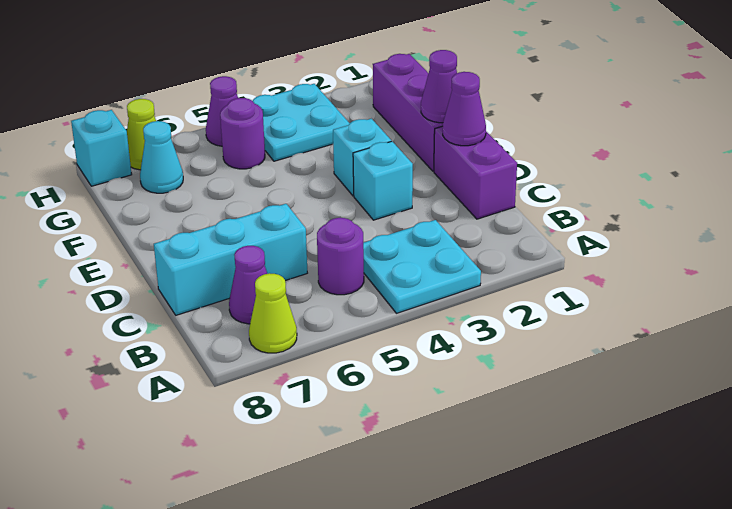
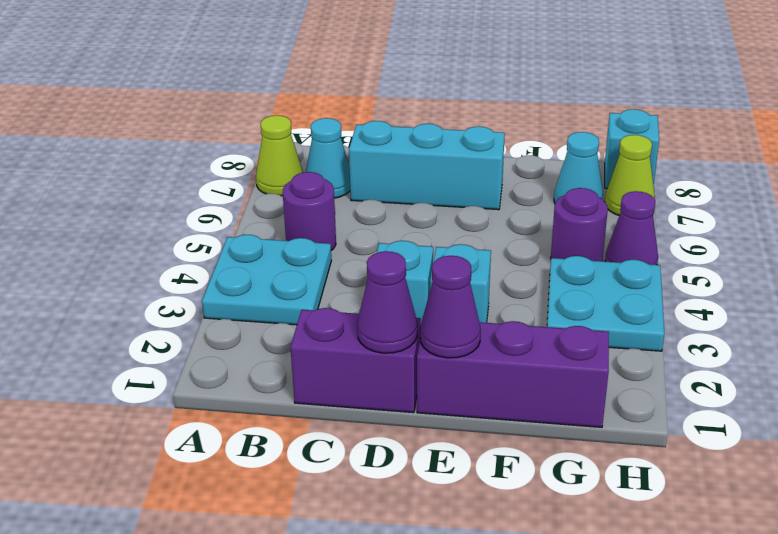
purple 1x1 cone [229,246,267,324] -> cyan 1x1 cone [306,118,350,198]
cyan 1x3 brick [154,204,307,315] -> cyan 1x3 brick turned to [349,121,505,210]

